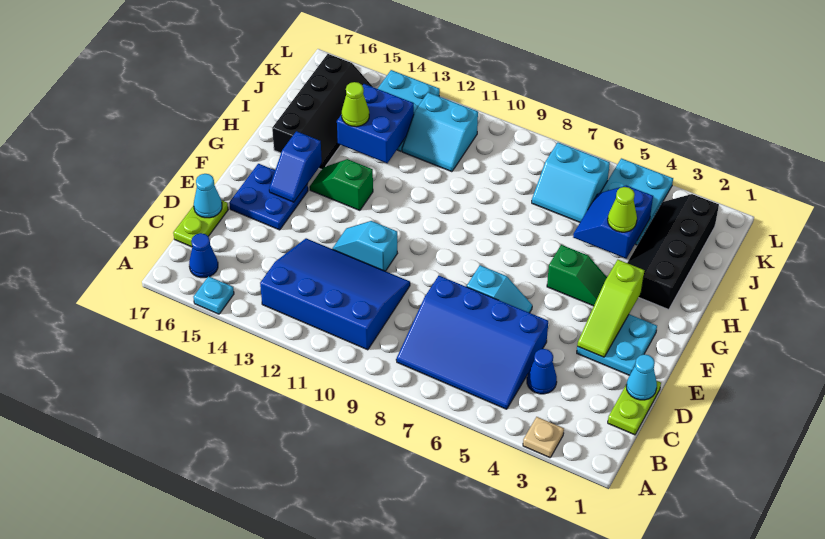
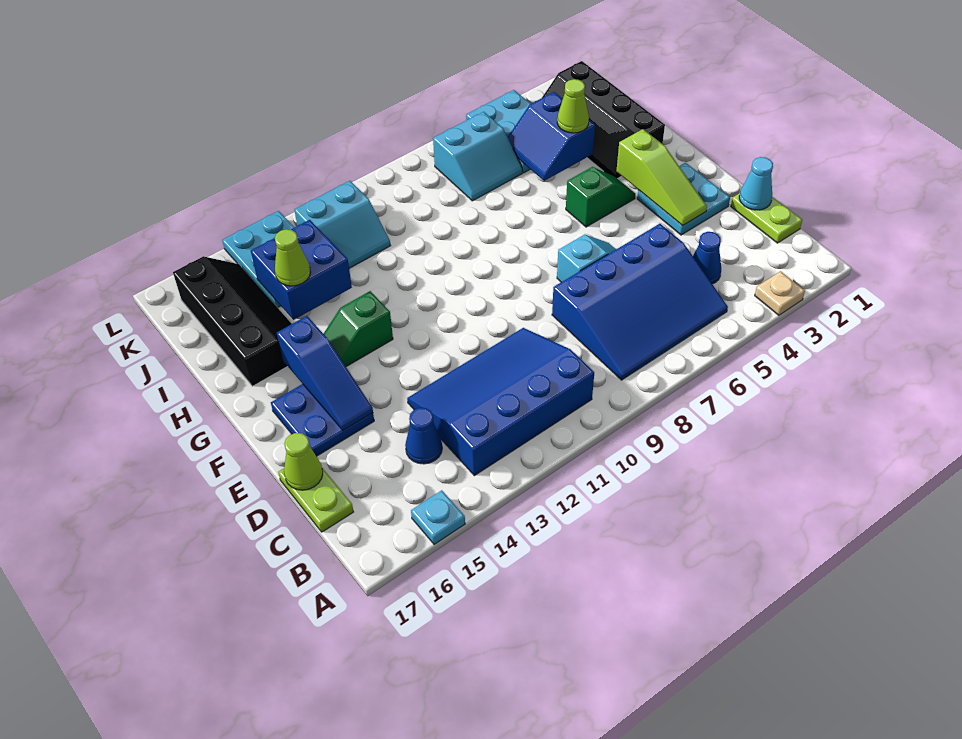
blue 1x1 cone [189,233,218,278] -> blue 1x1 cone moved to [405,408,442,464]
cyan 1x1 cone [194,174,222,218] -> lime 1x1 cone [284,433,323,490]
cyan 1x2 slope [333,221,398,271] -> none
blue 1x2 slope [269,131,322,202] -> blue 1x3 slope [277,316,373,430]

